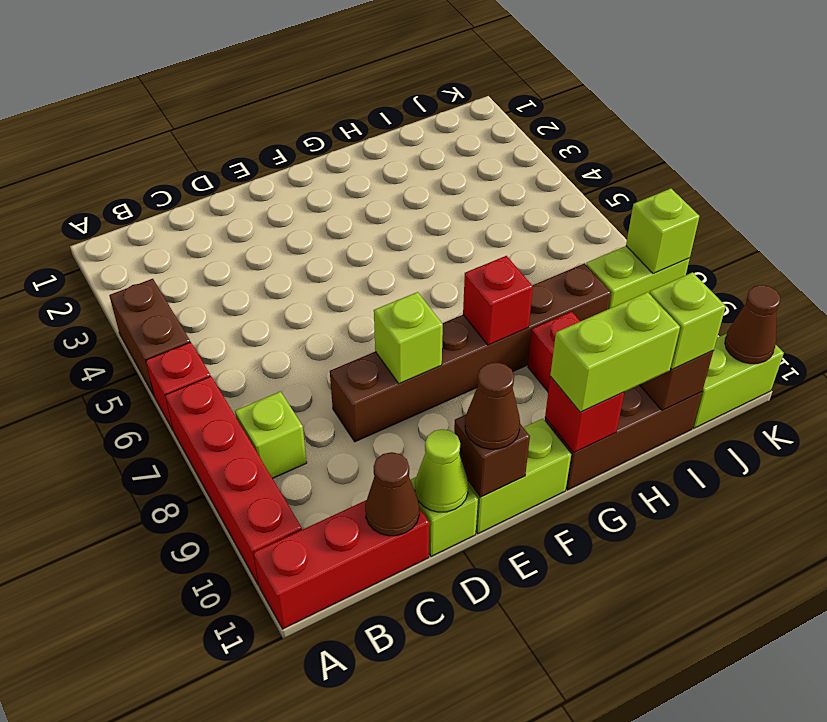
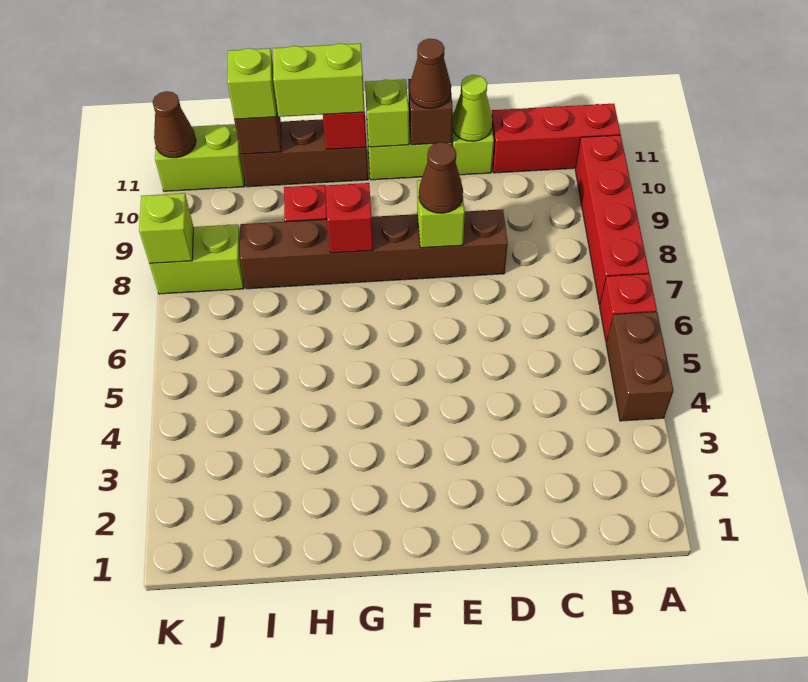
lime 1x1 brick [235,392,307,478] -> lime 1x1 brick moved to [365,79,409,147]
brown 1x1 cone [365,452,419,536] -> brown 1x1 cone moved to [419,142,463,213]

